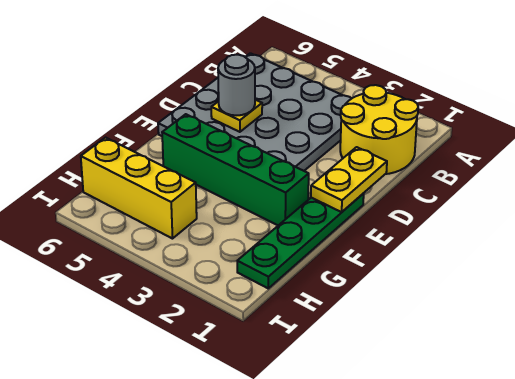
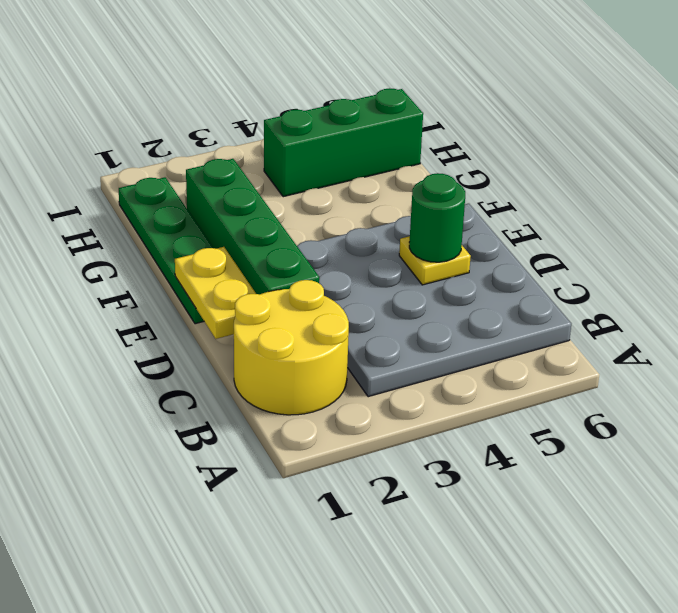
grey 1x1 round brick [218,55,255,115] -> green 1x1 round brick [409,173,465,262]
green 1x4 brick [162,114,309,225] -> green 1x4 brick turned to [186,159,319,295]
yellow 1x3 brick [81,138,197,239] -> green 1x3 brick [264,88,423,197]

